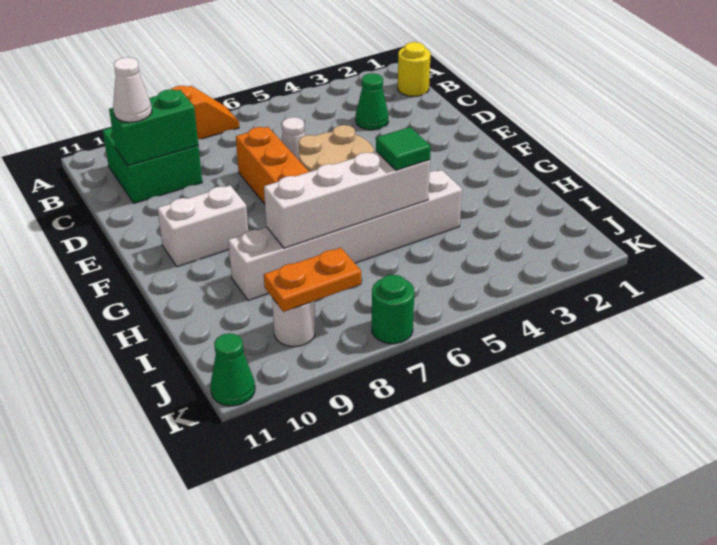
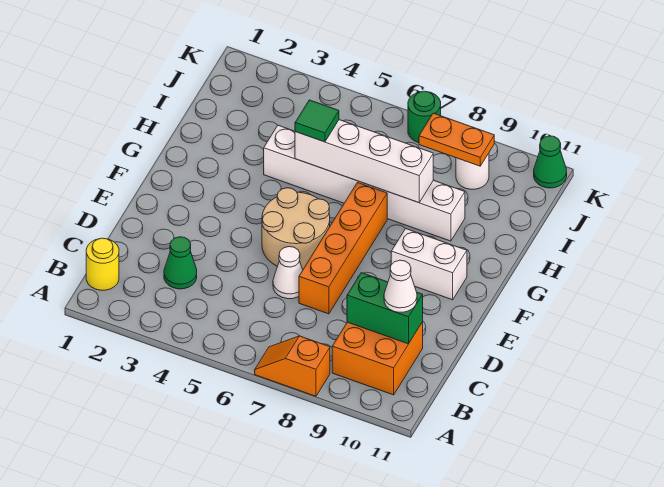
green 2x2 brick [103,128,202,203] -> orange 2x2 brick [332,322,423,395]

